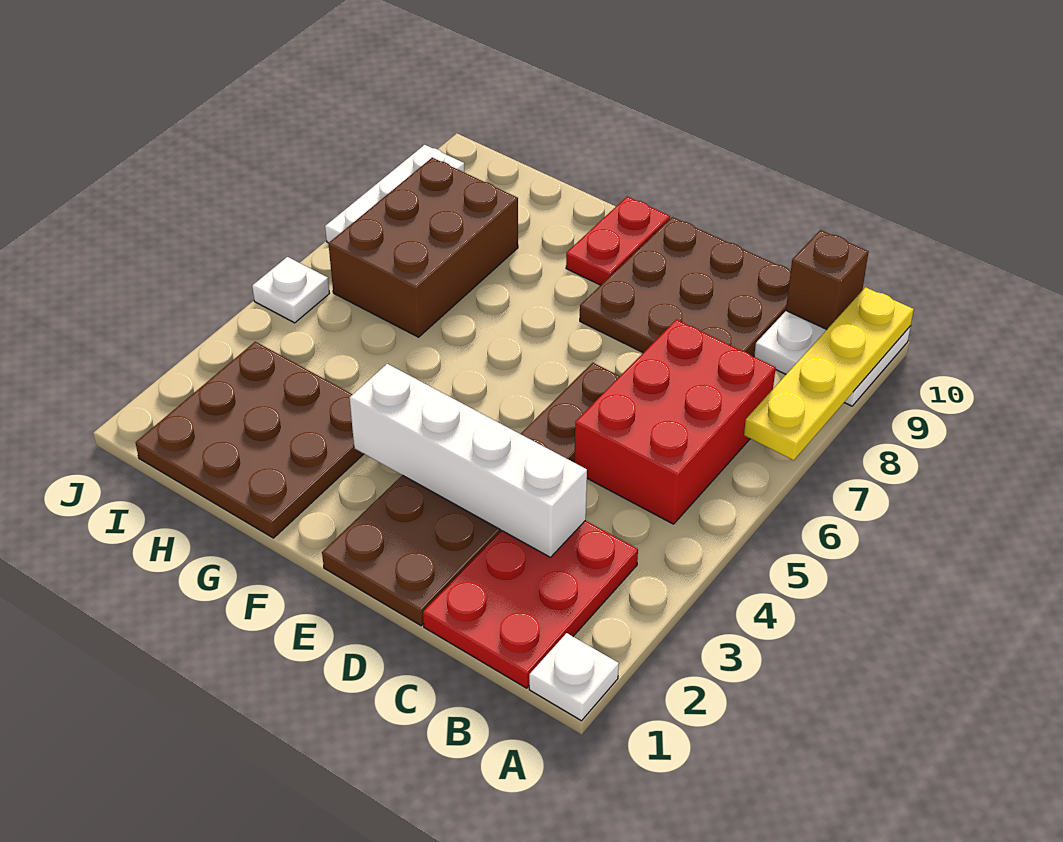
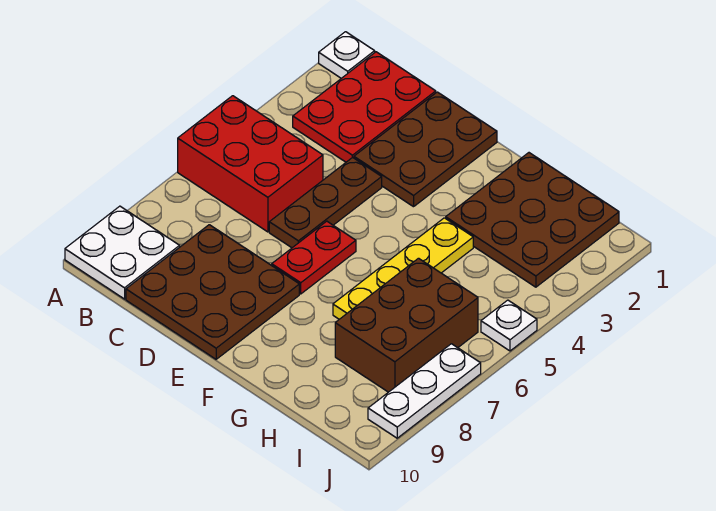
yellow 1x4 plate [744,287,914,460] -> yellow 1x4 plate moved to [333,218,473,319]
red 2x3 brick [574,320,776,524] -> red 2x3 brick turned to [178,96,323,232]
brown 1x1 brick [786,230,868,329] -> none
white 1x4 brick [350,364,587,557] -> none
red 1x2 plate [566,197,670,285] -> red 1x2 plate moved to [272,221,356,294]

